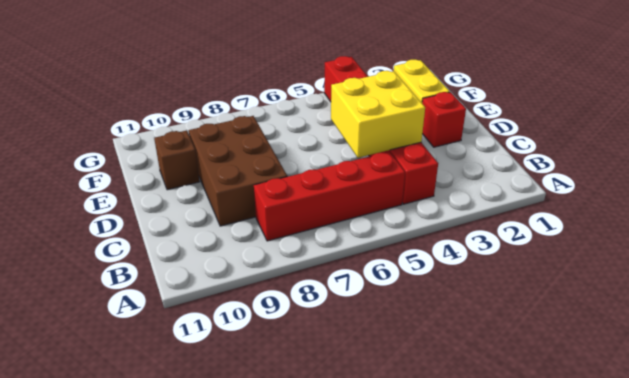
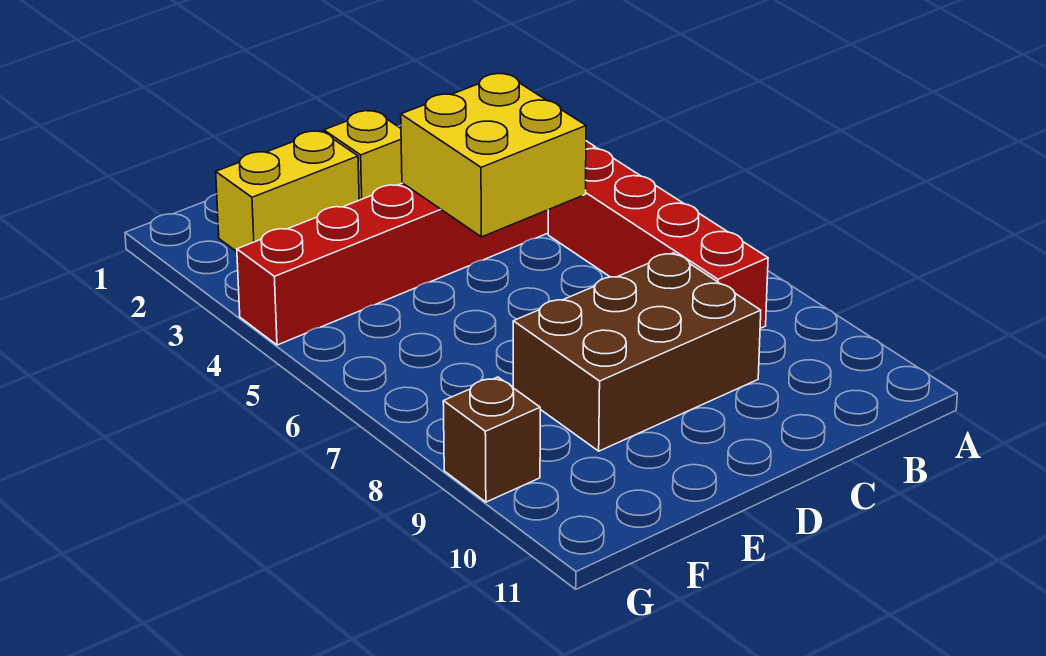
red 1x1 brick [422,92,466,147] -> yellow 1x1 brick [324,111,402,200]
brown 1x1 brick [154,131,200,190] -> brown 1x1 brick moved to [443,377,540,502]

